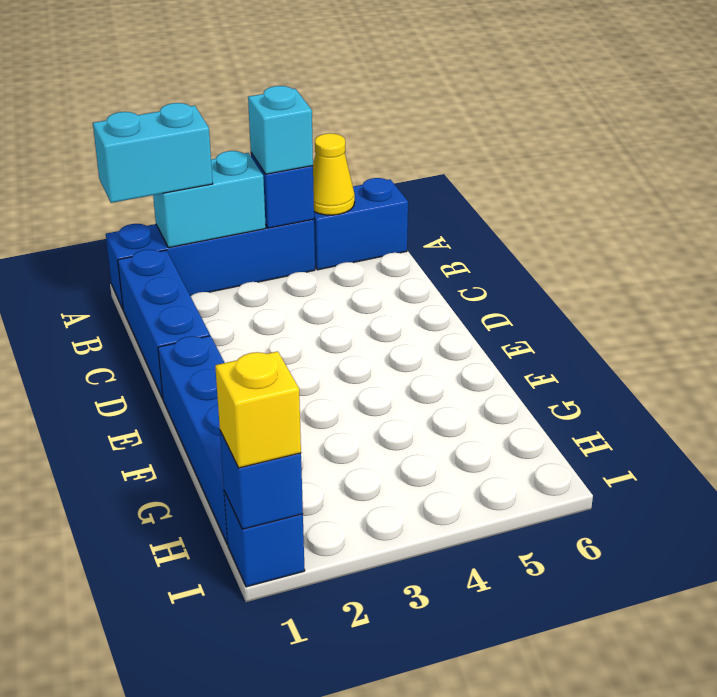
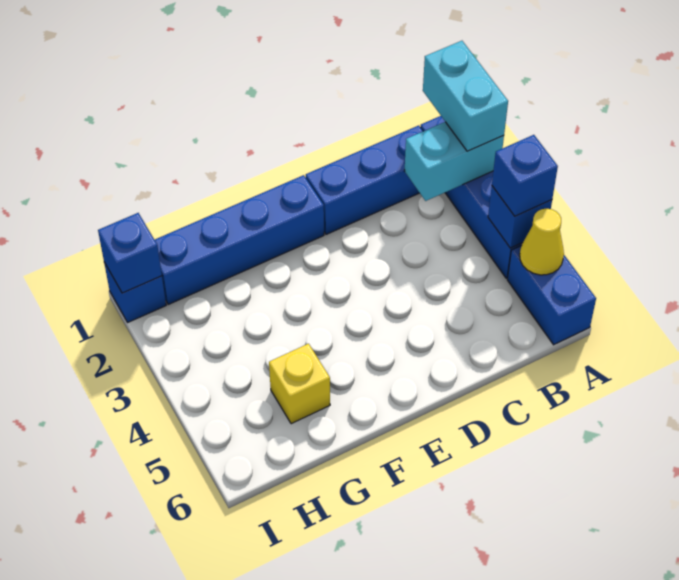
cyan 1x2 brick [153,151,266,248] -> cyan 1x2 brick turned to [405,122,504,201]
cyan 1x1 brick [248,86,313,174] -> blue 1x1 brick [492,135,558,216]
yellow 1x1 brick [215,351,301,468] -> yellow 1x1 brick moved to [269,344,330,424]

